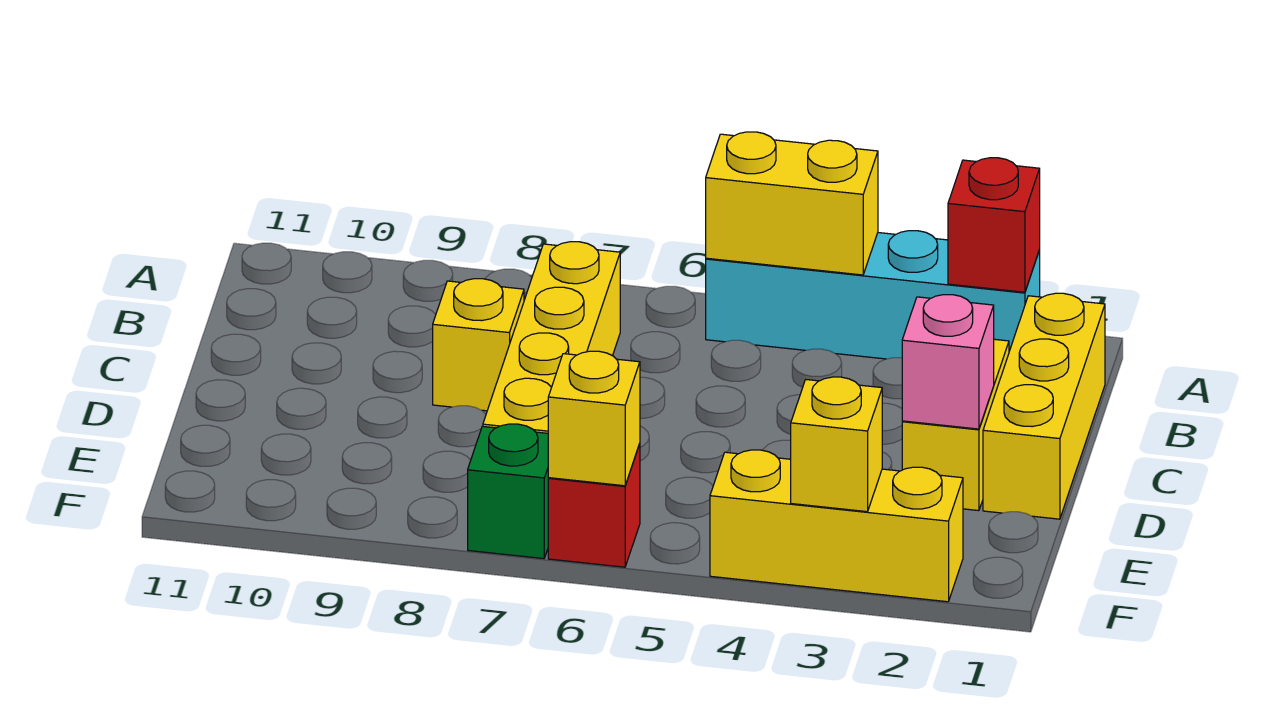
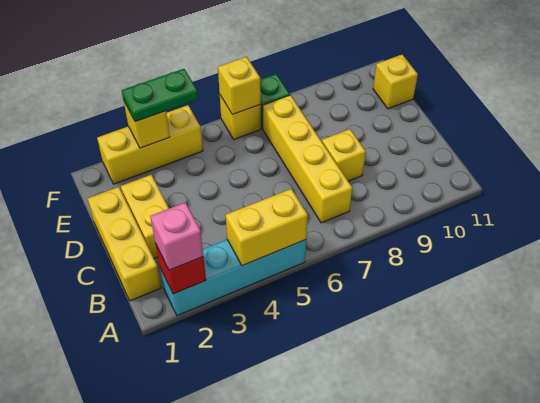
pink 1x1 brick [902,295,994,429] -> pink 1x1 brick moved to [150,202,203,270]
none -> yellow 1x1 brick [373,54,418,109]
none -> green 1x2 plate [122,69,198,122]
red 1x1 brick [548,444,640,567] -> yellow 1x1 brick [220,95,261,139]

